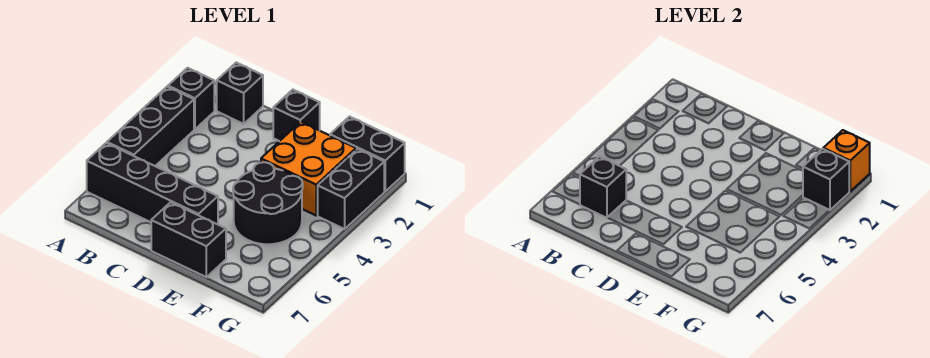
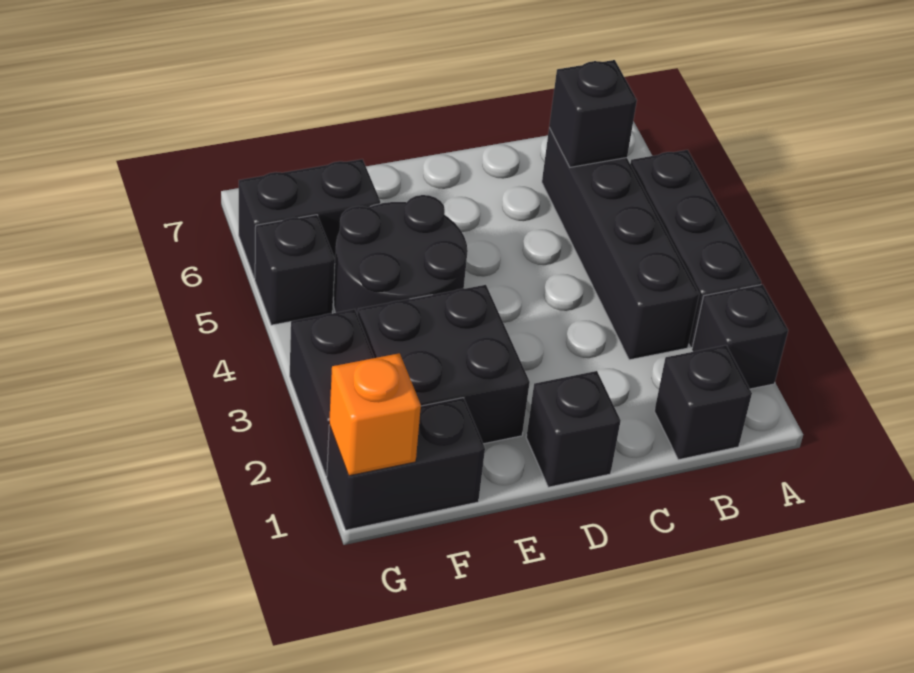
black 1x4 brick [87,143,218,224] -> black 1x4 brick turned to [542,128,699,360]
black 1x2 brick [151,202,226,277] -> black 1x2 brick moved to [239,159,380,278]
orange 2x2 brick [261,122,356,215] -> black 2x2 brick [358,285,530,444]
black 1x1 brick [803,149,849,210] -> black 1x1 brick moved to [255,215,335,325]

